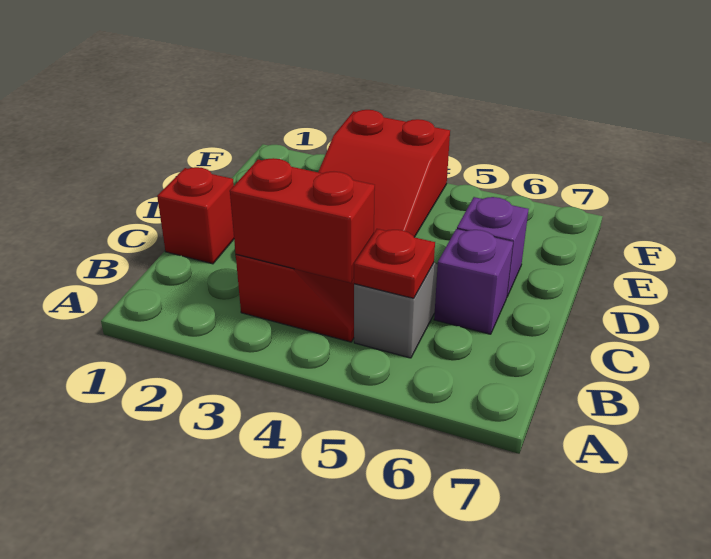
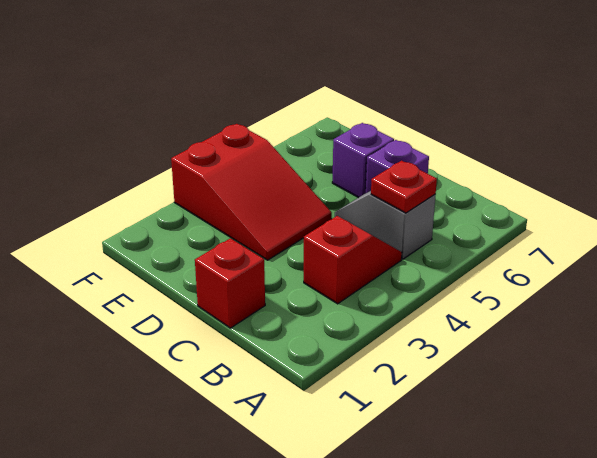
red 1x2 brick [230,158,375,283] -> none

